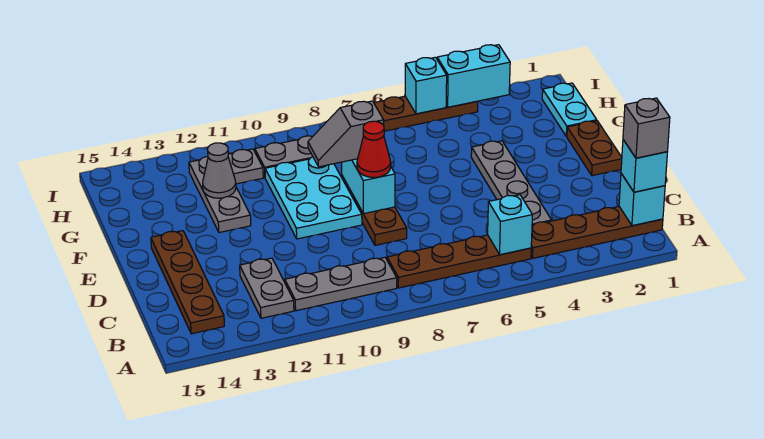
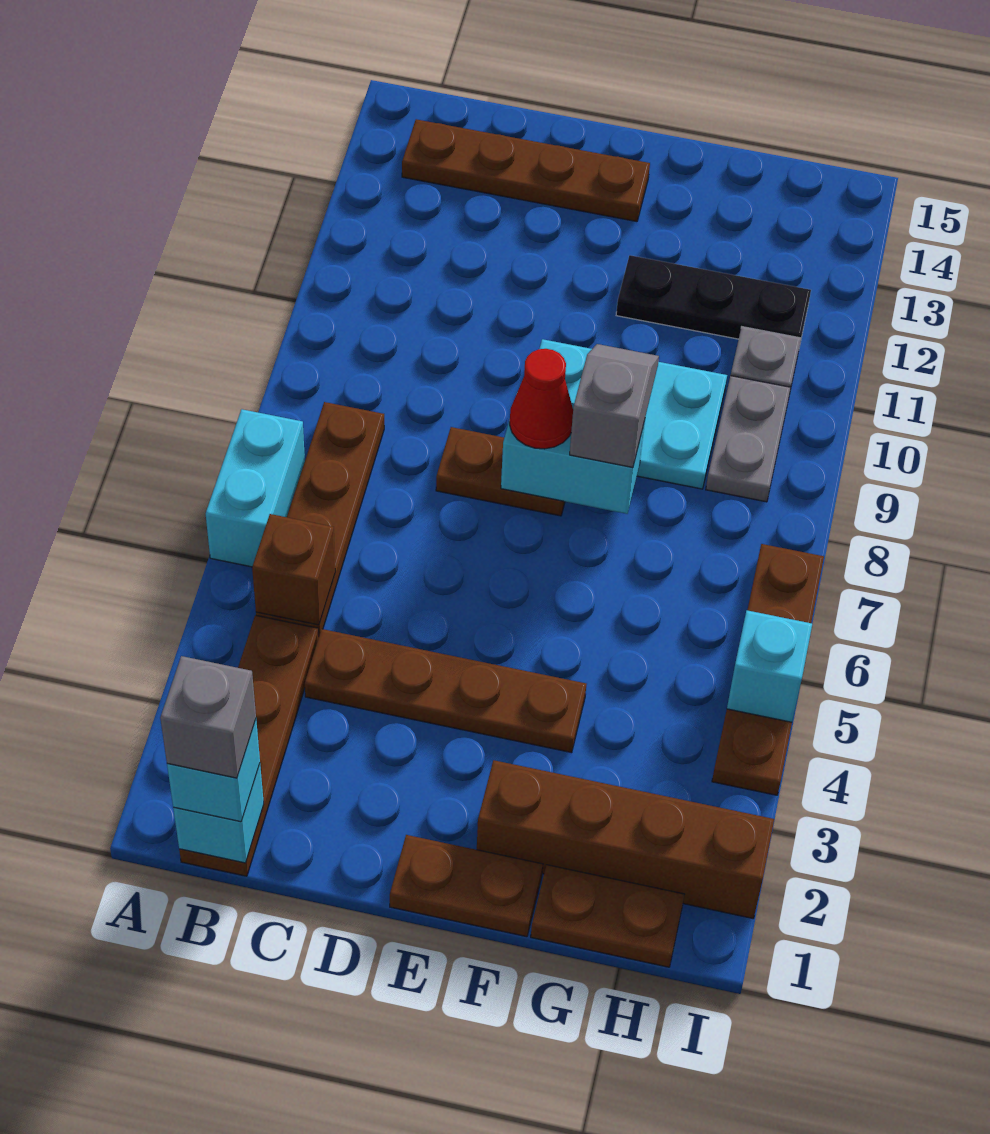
cyan 1x1 brick [488,195,532,255] -> brown 1x1 brick [252,514,335,625]
grey 1x3 plate [285,257,397,311] -> none
grey 1x2 plate [240,258,294,318] -> none
grey 1x4 plate [471,141,551,225] -> brown 1x4 plate [305,629,586,753]
none -> brown 1x4 brick [477,760,774,918]
grey 1x3 plate [189,157,251,233] -> black 1x3 plate [616,255,811,339]
cyan 1x2 plate [542,83,597,136] -> brown 1x2 plate [531,865,684,967]
grey 1x1 cone [203,143,236,198] -> none
cyan 1x2 brick [437,45,510,107] -> cyan 1x2 brick moved to [206,409,305,567]

